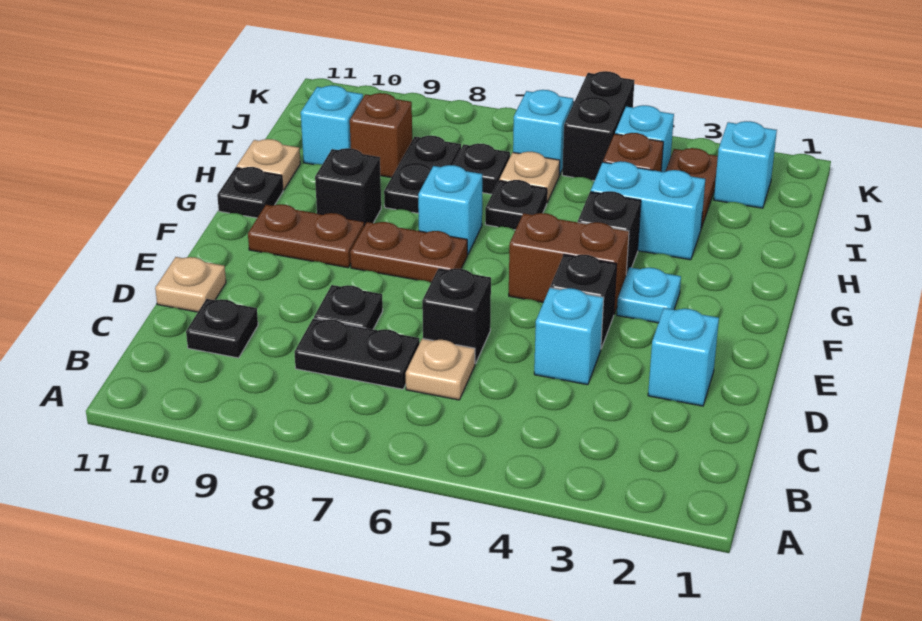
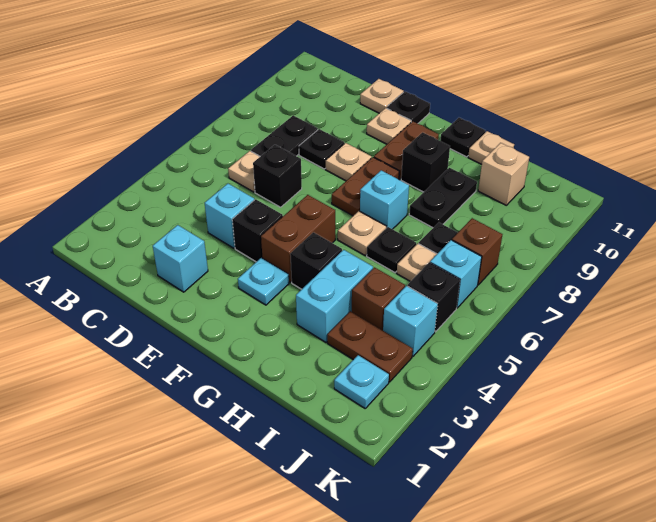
black 1x1 plate [186,299,258,358] -> black 1x1 plate moved to [387,91,430,124]
none -> tan 1x1 plate [326,143,372,181]
none -> tan 1x1 plate [367,108,411,144]
none -> tan 1x1 plate [338,211,386,255]
black 1x2 plate [384,135,461,213] -> black 1x2 plate turned to [409,168,477,228]
brown 1x1 brick [350,93,412,178] -> brown 1x1 brick moved to [452,218,502,285]
cyan 1x1 brick [301,85,363,165] -> tan 1x1 brick [478,143,529,205]
cyan 1x1 brick [714,121,777,208] -> cyan 1x1 plate [334,355,389,408]
black 1x2 brick [562,71,634,181] -> black 1x1 brick [408,262,460,332]

